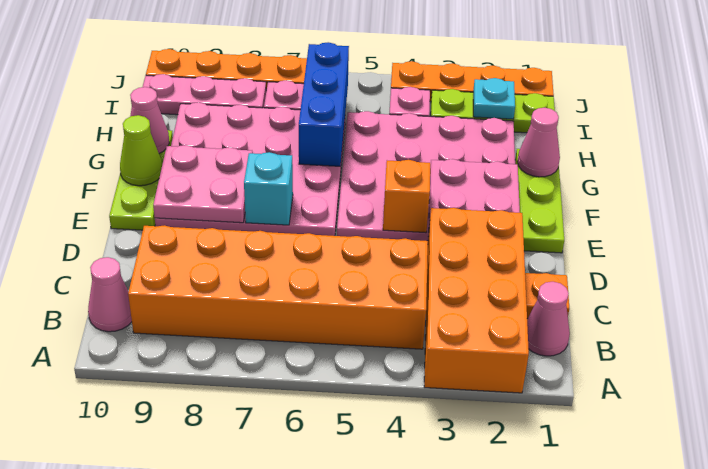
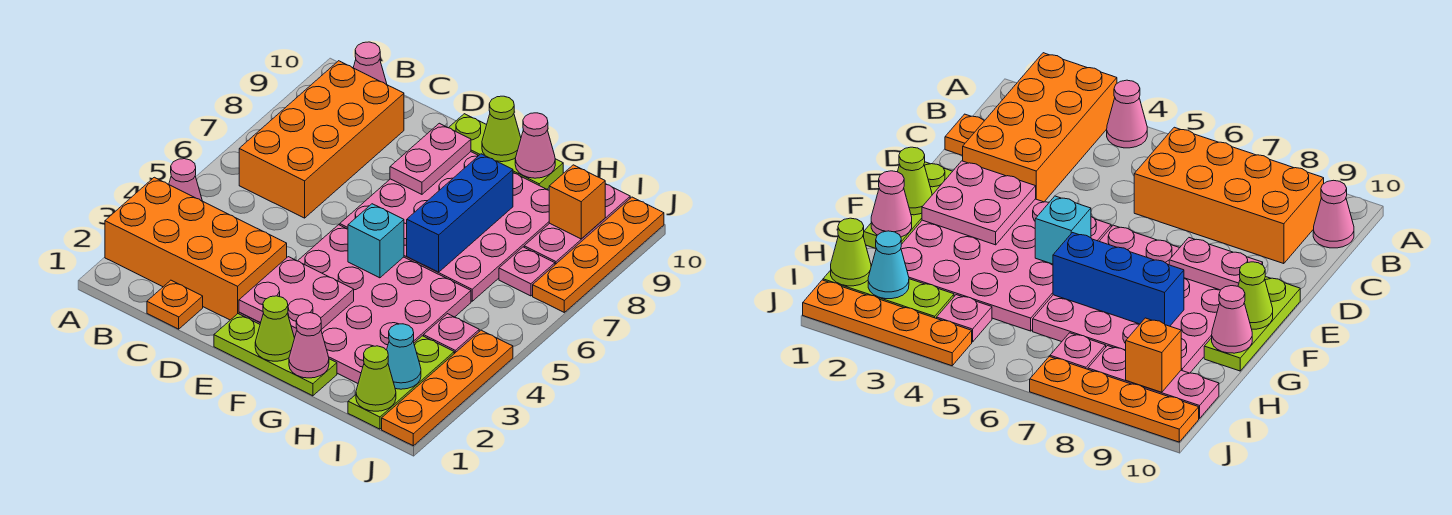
pink 1x1 cone [527,282,570,356] -> pink 1x1 cone moved to [169,159,202,201]
orange 2x6 brick [128,225,428,349] -> orange 2x4 brick [239,61,404,218]
orange 1x1 brick [383,160,430,233] -> orange 1x1 brick moved to [549,165,605,239]
cyan 1x1 brick [244,152,293,225] -> cyan 1x1 brick moved to [348,204,404,278]
pink 2x2 plate [153,145,253,223] -> pink 1x2 plate [390,123,471,194]
none -> lime 1x1 cone [255,296,295,361]
blue 1x3 brick [299,42,349,166] -> blue 1x3 brick turned to [407,154,513,272]
none -> lime 1x1 cone [356,346,396,411]
cyan 1x1 plate [473,78,515,119] -> cyan 1x1 cone [387,324,421,389]

